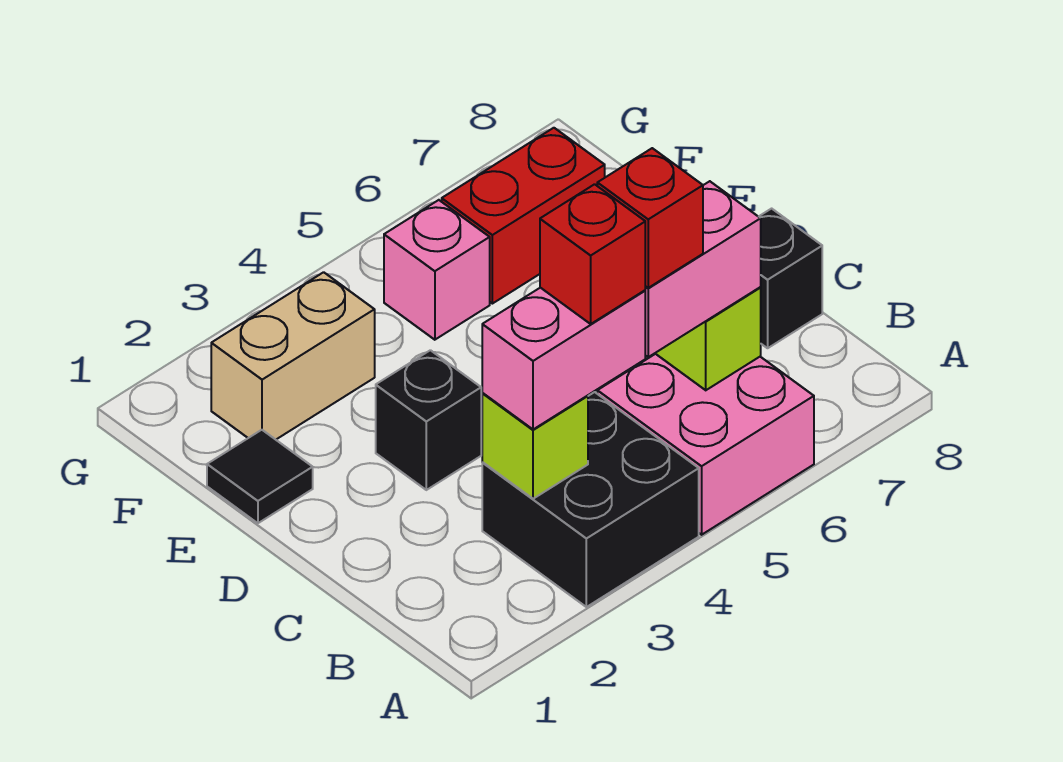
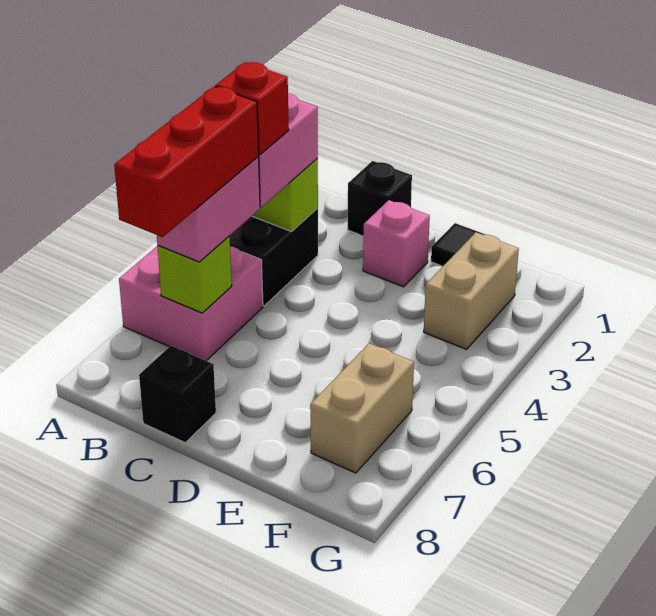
red 1x1 brick [597,148,703,288] -> red 1x3 brick [114,87,259,237]
black 1x1 brick [376,350,481,490] -> black 1x1 brick moved to [348,161,412,236]
pink 1x1 brick [384,200,490,340] -> pink 1x1 brick moved to [363,200,430,287]
red 1x2 brick [442,128,605,304] -> tan 1x2 brick [310,343,414,473]

